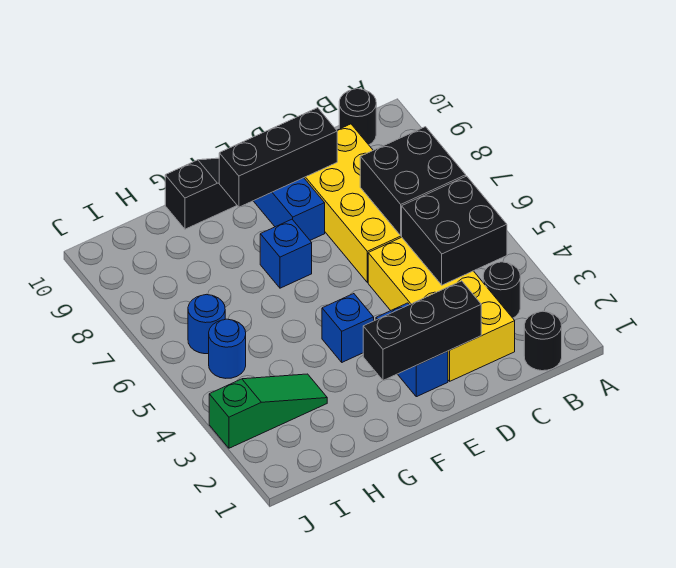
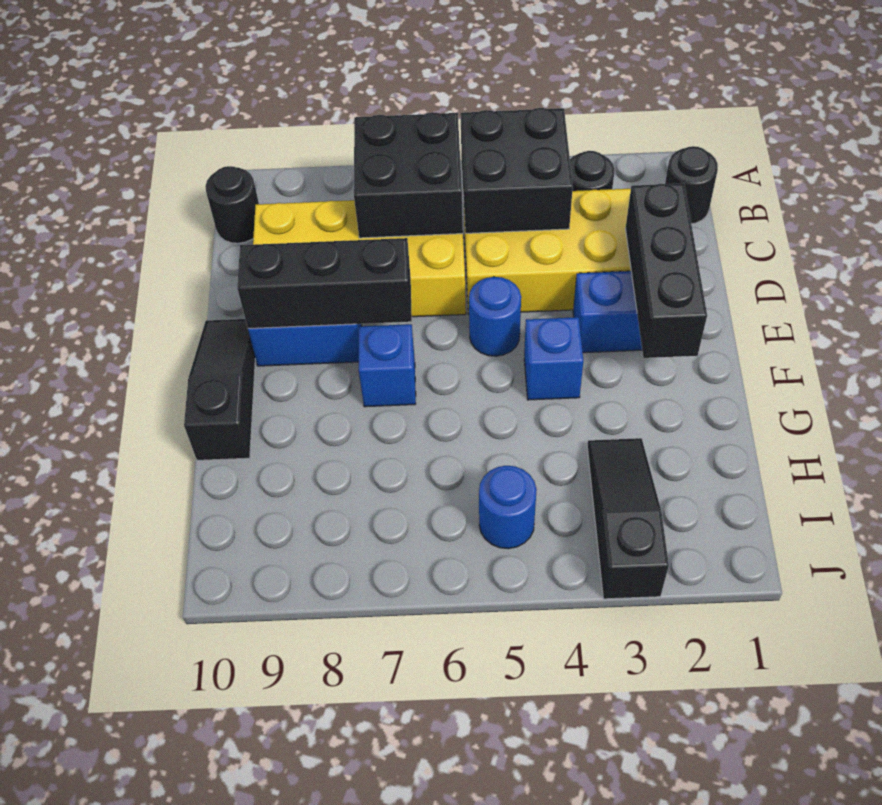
black 1x3 brick [219,108,337,207] -> black 1x3 brick turned to [237,238,412,329]
green 1x3 slope [209,374,327,448] -> black 1x3 slope [587,438,669,599]
blue 1x1 round brick [188,294,225,354] -> blue 1x1 round brick moved to [469,277,521,356]

